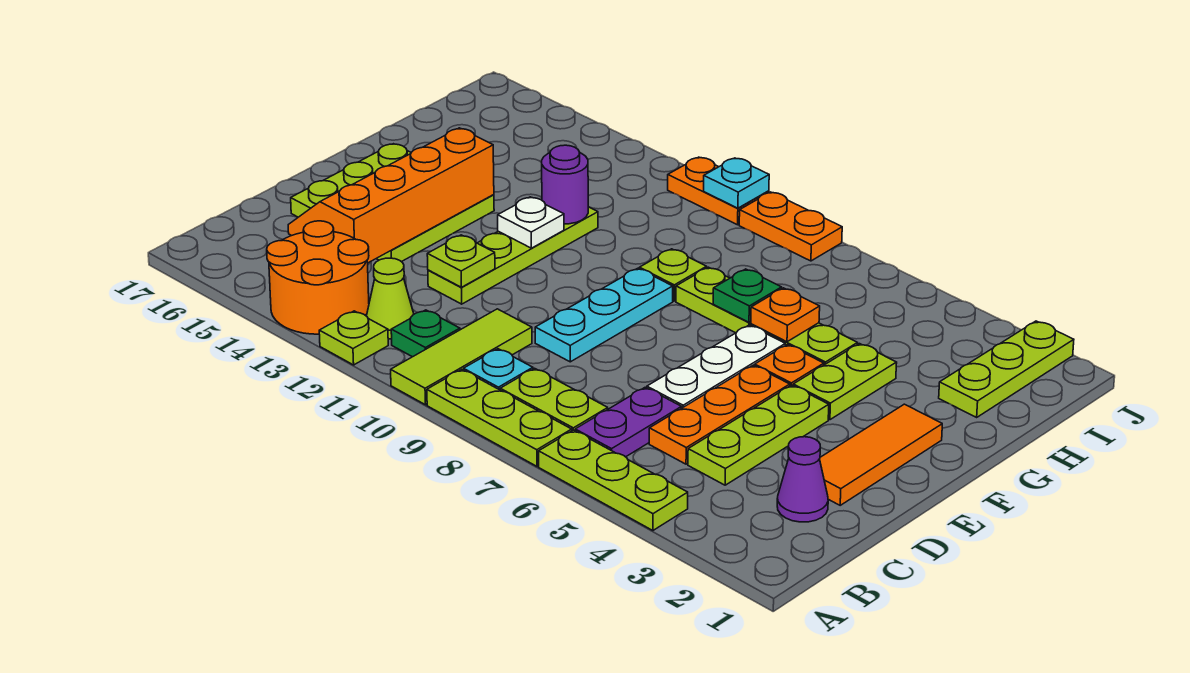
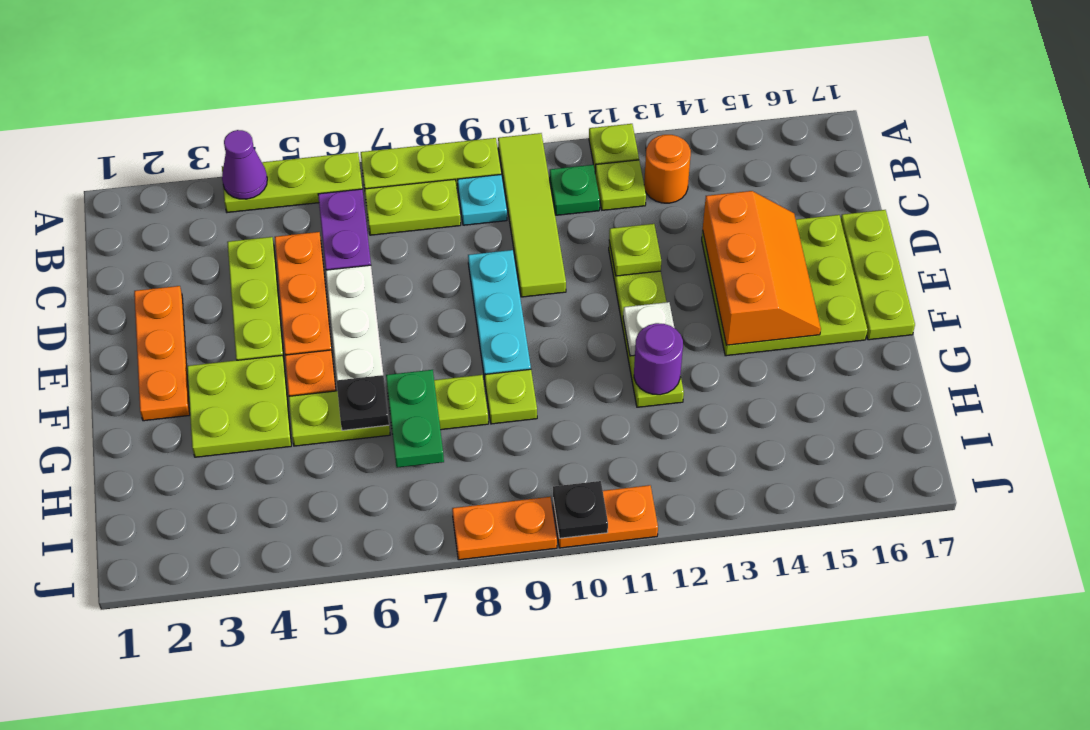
lime 1x3 tile [391,309,532,405] -> lime 1x4 tile [498,133,566,297]
orange 2x2 round brick [267,221,369,334] -> orange 1x1 round brick [644,135,691,203]
lime 1x1 cone [367,258,414,339] -> lime 1x1 plate [595,160,646,210]
purple 1x1 cone [777,437,828,522] -> purple 1x1 cone moved to [222,130,267,199]
orange 2x4 slope [288,128,494,263] -> orange 2x3 slope [703,191,821,345]
orange 1x3 tile [820,404,942,505] -> orange 1x3 plate [134,286,190,421]
lime 1x2 plate [793,344,897,420] -> lime 2x2 plate [187,355,291,457]
orange 1x1 plate [751,288,820,342] -> black 1x1 plate [337,375,389,430]
green 1x1 plate [713,269,782,322] -> green 1x2 plate [386,370,444,468]
lime 1x3 plate [939,321,1074,417] -> lime 1x3 plate moved to [841,210,915,340]
cyan 1x1 plate [704,158,769,208] -> black 1x1 plate [553,481,608,538]

